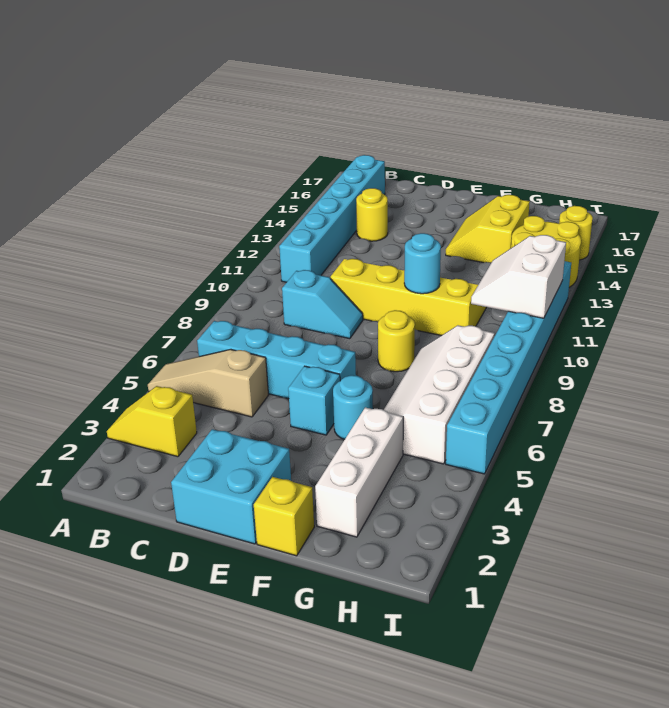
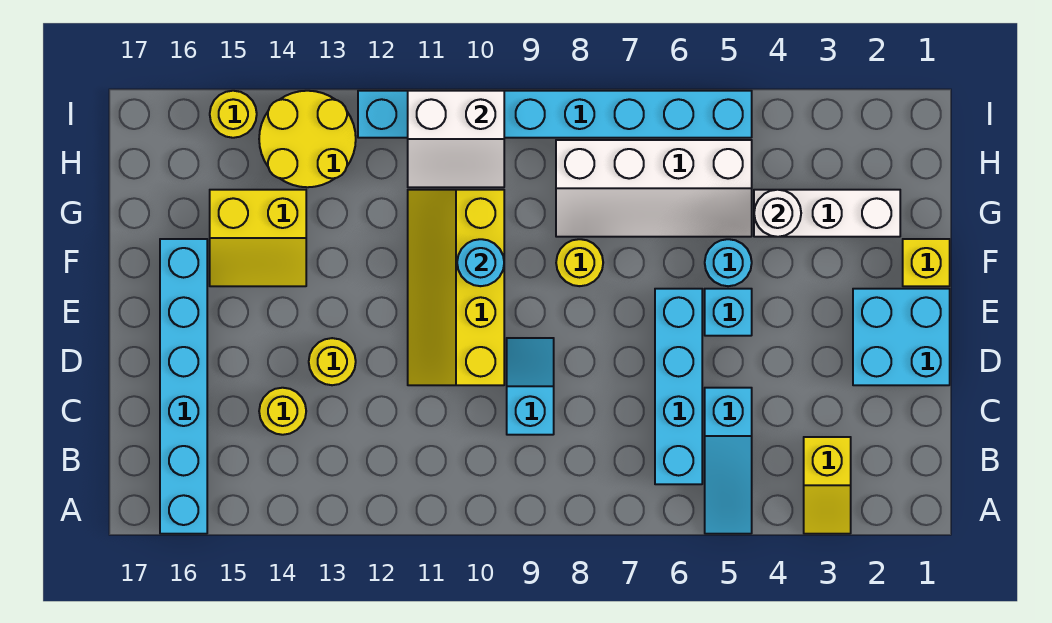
tan 1x3 slope [148,349,268,417] -> cyan 1x3 slope [705,388,752,534]
cyan 1x6 brick [279,155,385,282] -> cyan 1x6 brick turned to [160,239,207,534]
none -> yellow 1x1 round brick [309,338,356,385]
none -> white 1x1 round brick [754,190,801,237]

